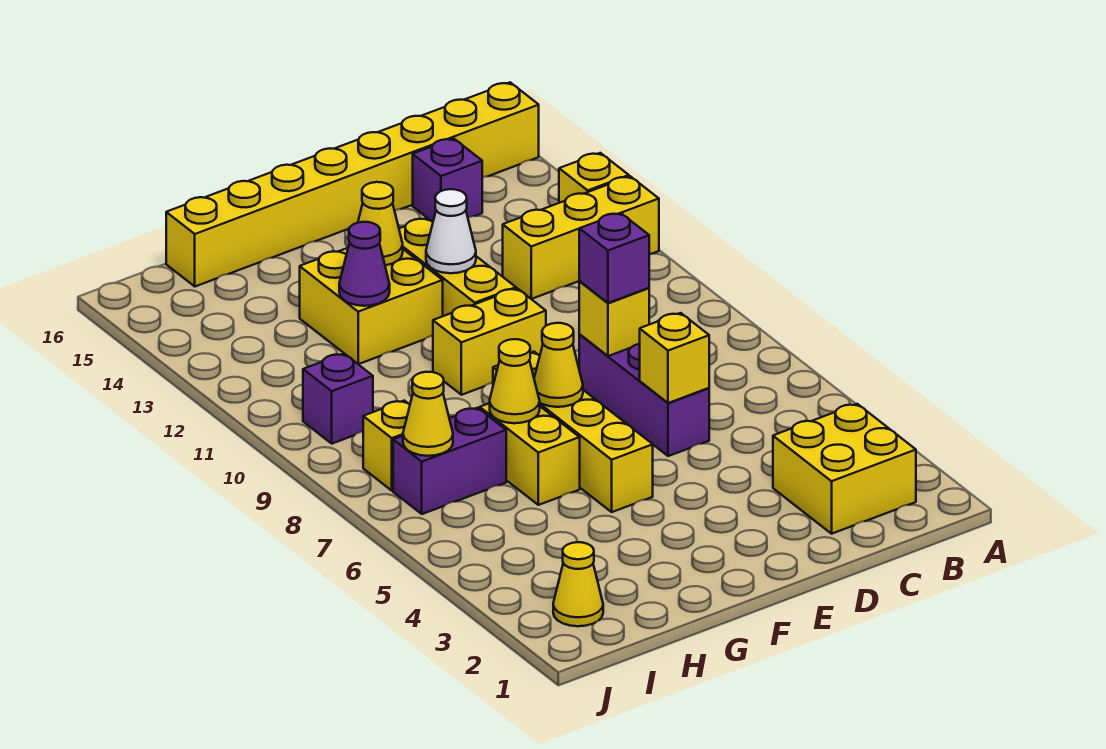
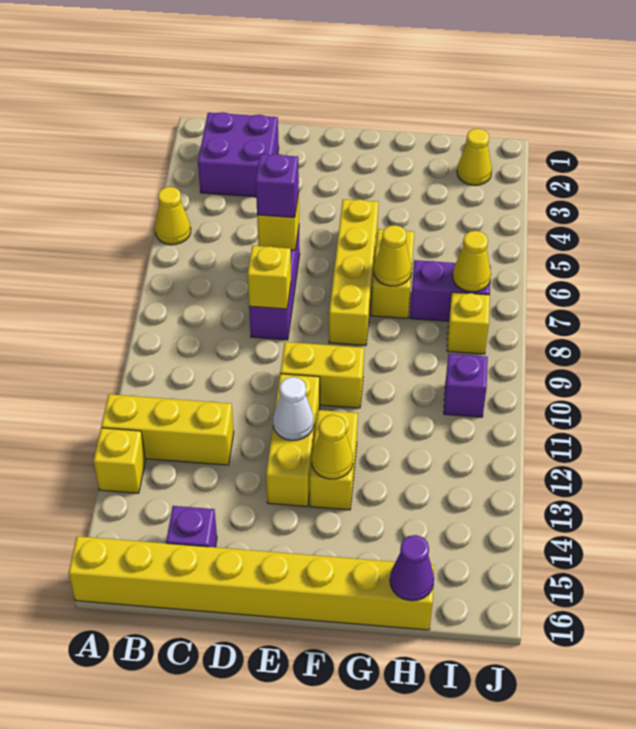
yellow 2x2 brick [773,404,916,534] -> purple 2x2 brick [198,112,279,197]
purple 1x1 brick [579,213,649,303] -> purple 1x1 brick moved to [256,154,299,217]
yellow 1x1 cone [534,323,583,407] -> yellow 1x1 cone moved to [155,187,191,245]
yellow 2x2 brick [300,248,443,364] -> yellow 1x2 brick [310,410,358,510]
purple 1x1 cone [339,222,390,306] -> purple 1x1 cone moved to [390,535,434,601]

